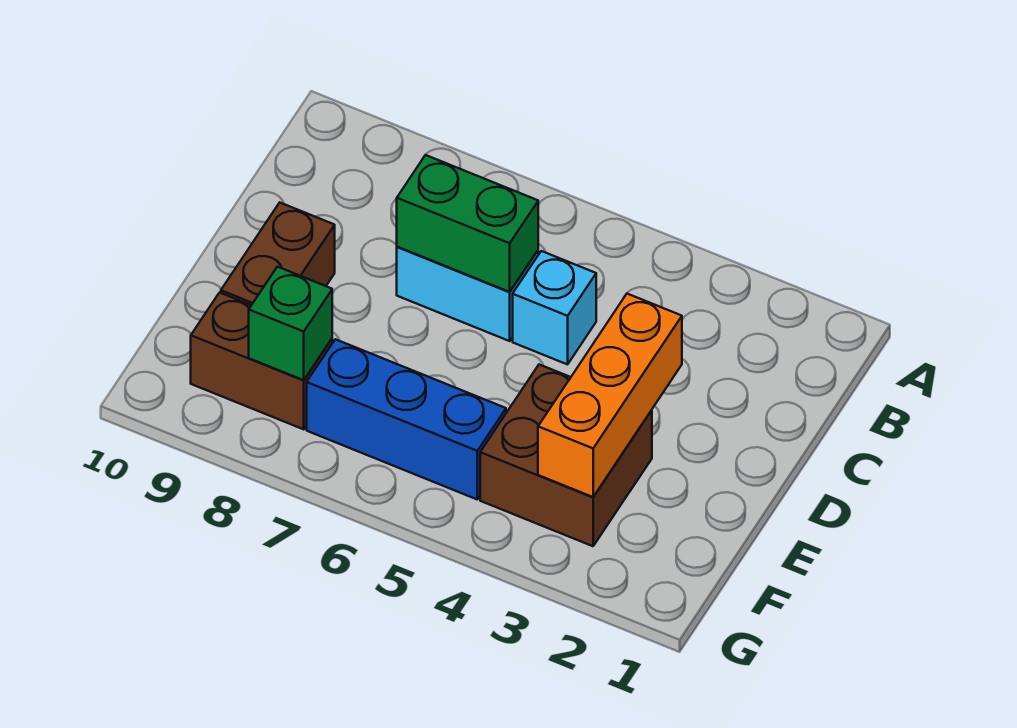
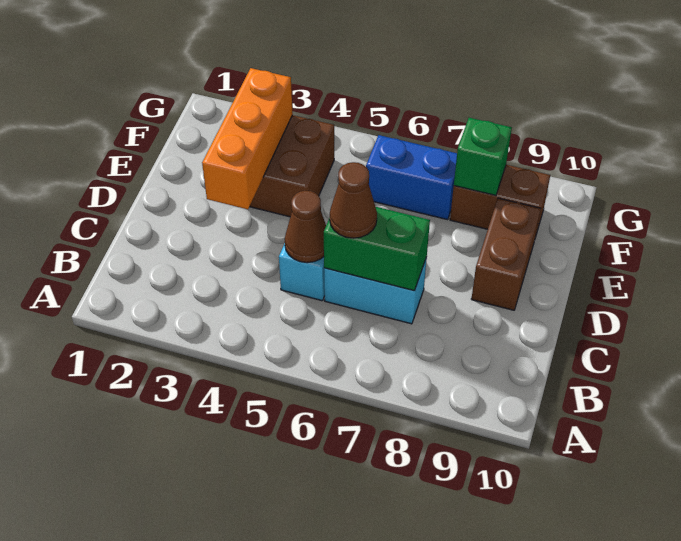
none -> brown 1x1 cone [285,191,326,263]
none -> brown 1x1 cone [330,162,377,238]
blue 1x3 brick [307,339,506,499] -> blue 1x2 brick [366,135,457,220]

